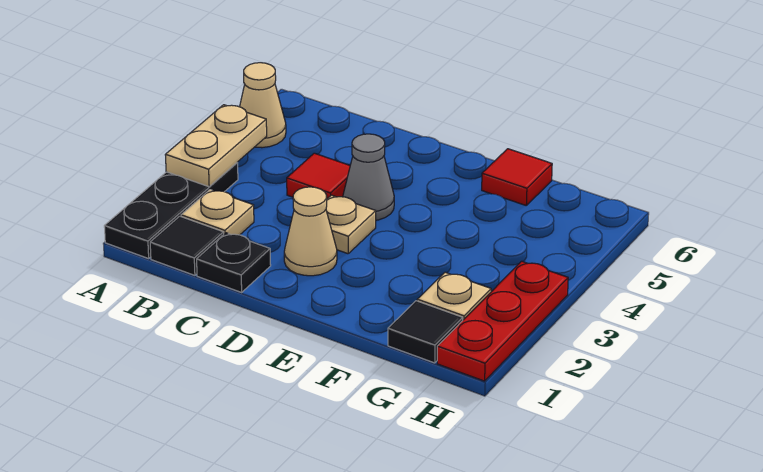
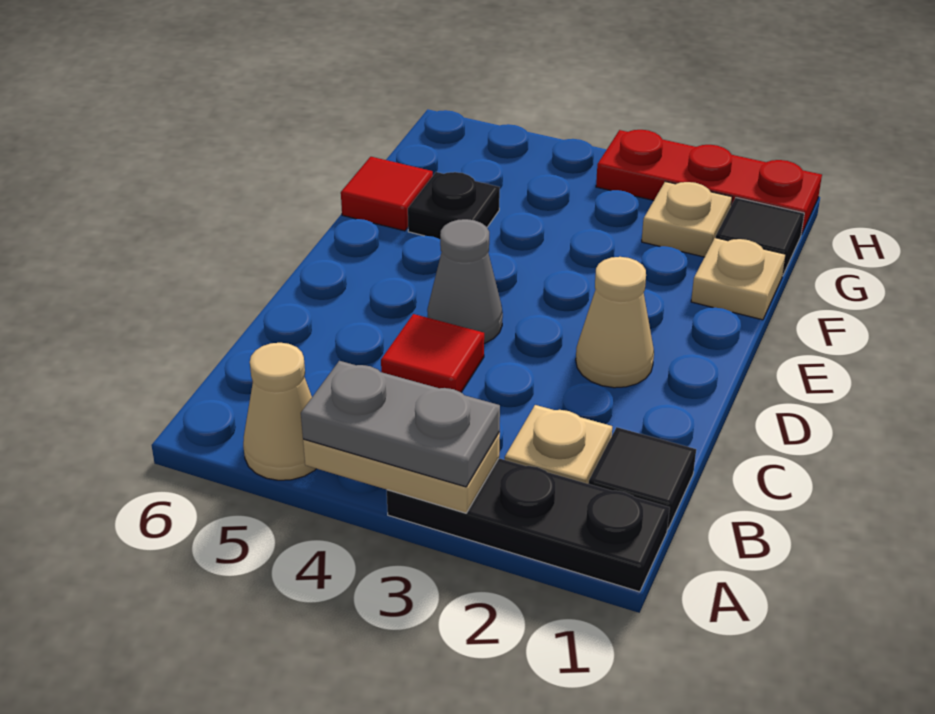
none -> grey 1x2 plate [301,361,500,487]
black 1x1 plate [197,233,271,292] -> black 1x1 plate moved to [408,172,500,239]
tan 1x1 plate [326,195,376,254] -> tan 1x1 plate moved to [691,238,786,320]

